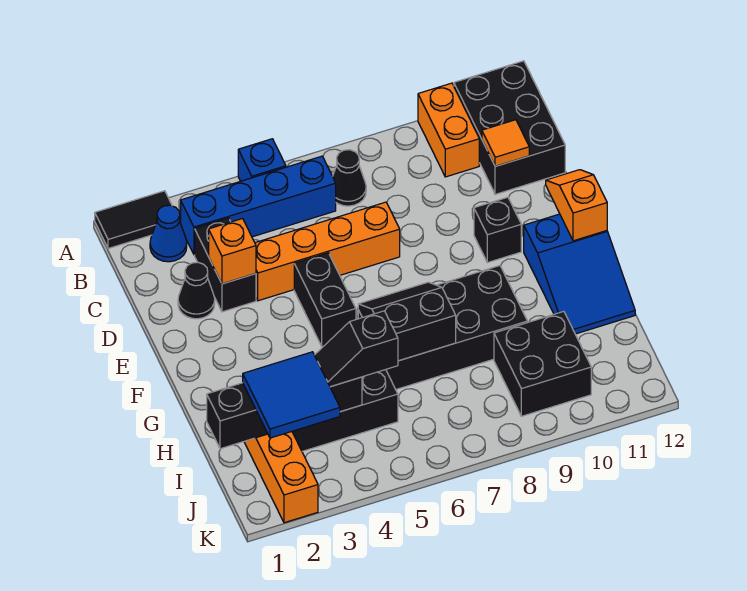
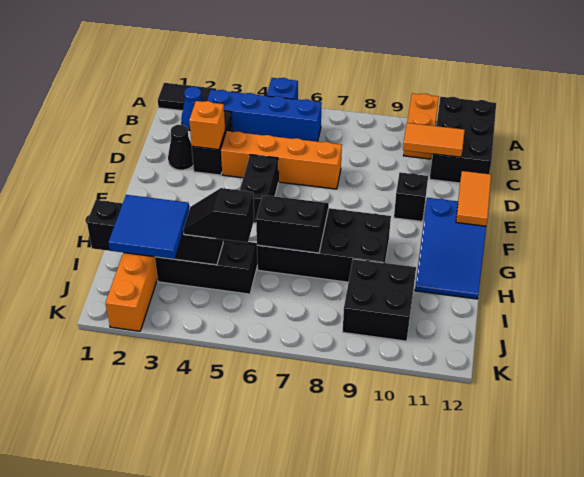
black 1x1 cone [333,150,366,206] -> none
orange 1x1 tile [482,120,529,166] -> orange 1x2 tile [403,123,465,157]
orange 1x2 slope [546,170,607,241] -> orange 1x2 tile [456,171,491,226]

